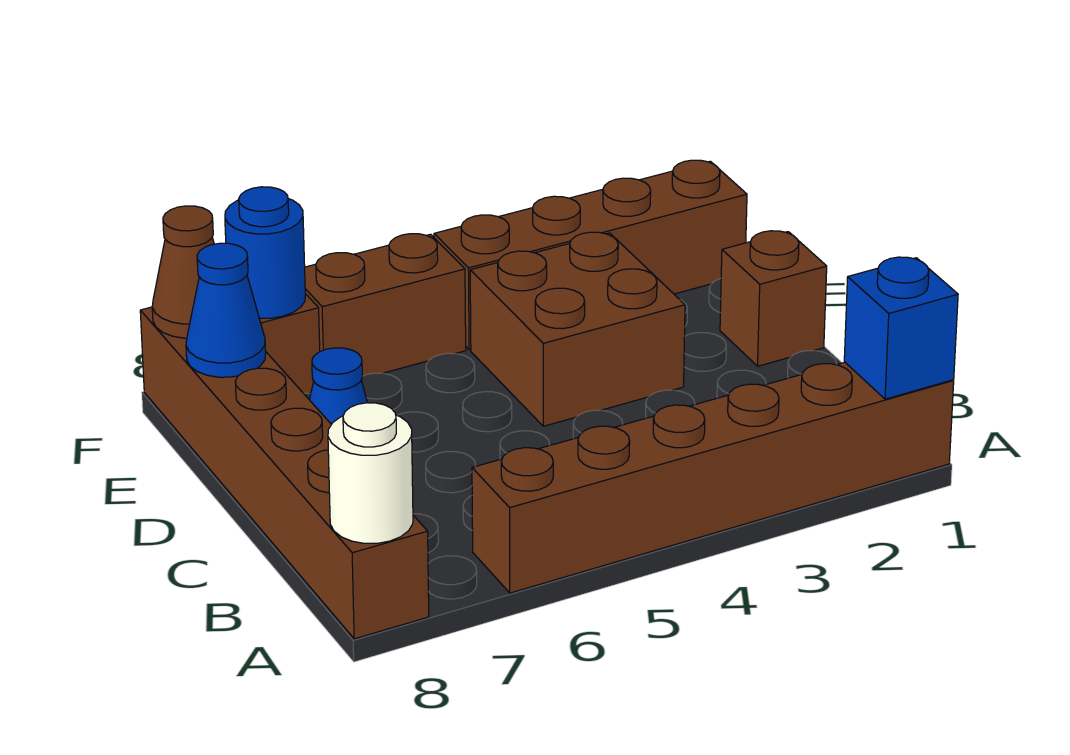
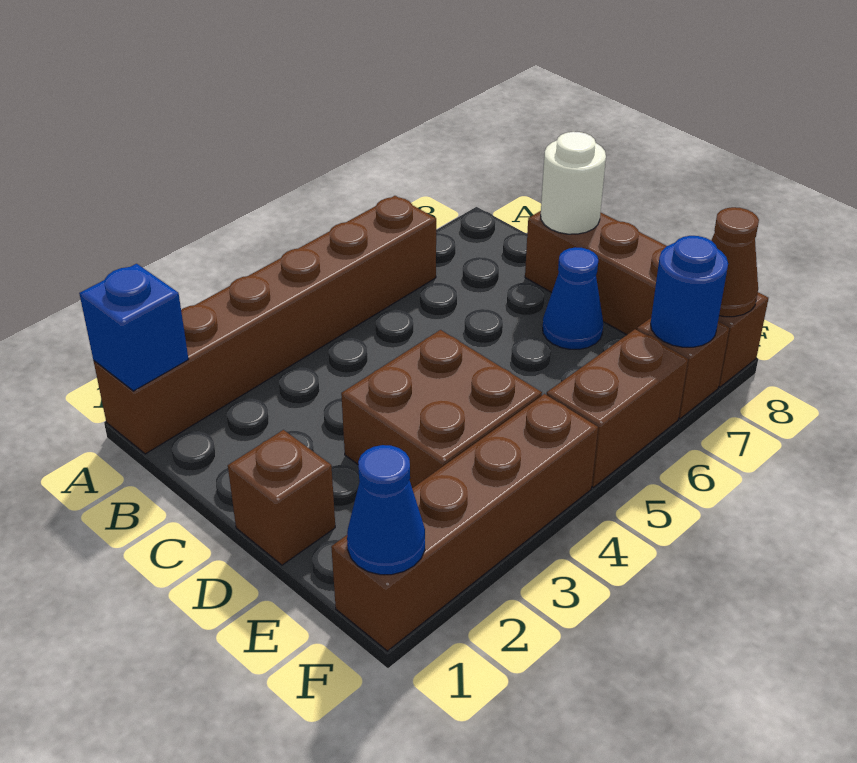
brown 1x6 brick [140,307,429,639] -> brown 1x4 brick [525,211,769,387]
white 1x1 round brick [328,403,413,543] -> white 1x1 round brick moved to [541,132,606,234]
blue 1x1 cone [186,243,266,377] -> blue 1x1 cone moved to [347,445,425,575]

